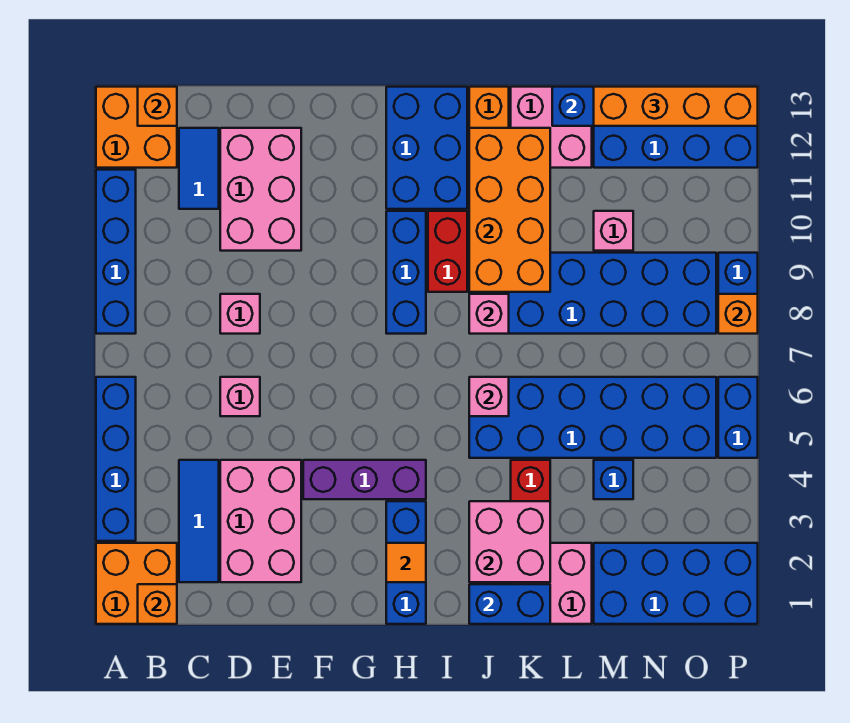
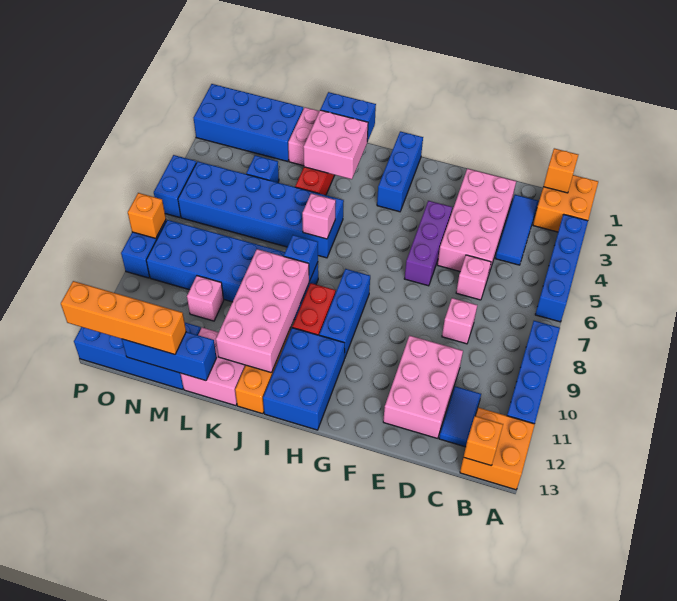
pink 2x3 brick [220,460,301,582] -> pink 2x4 brick [437,169,516,276]
purple 1x3 brick [303,460,426,499] -> purple 1x3 brick turned to [404,201,452,286]
orange 1x1 tile [386,543,426,582] -> none
pink 1x1 brick [469,294,509,334] -> blue 1x1 brick [284,235,318,281]
orange 2x4 brick [469,128,550,292] -> pink 2x4 brick [216,249,309,373]

